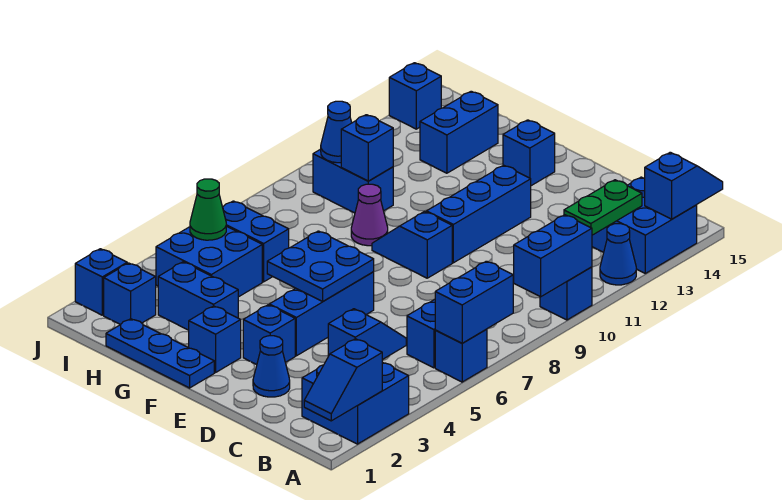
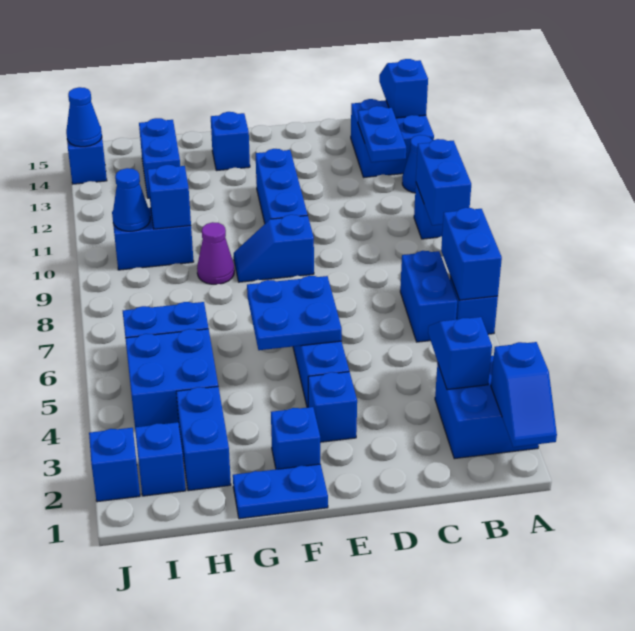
green 1x2 plate [564,180,642,235] -> blue 1x2 plate [358,106,406,162]
blue 1x1 cone [253,336,290,397] -> blue 1x1 cone moved to [66,87,102,147]
blue 1x3 plate [106,319,214,388] -> blue 1x2 plate [233,464,328,519]
blue 1x2 brick [158,262,238,330] -> blue 1x2 brick turned to [176,387,231,491]
green 1x1 cone [190,179,226,240] -> none

